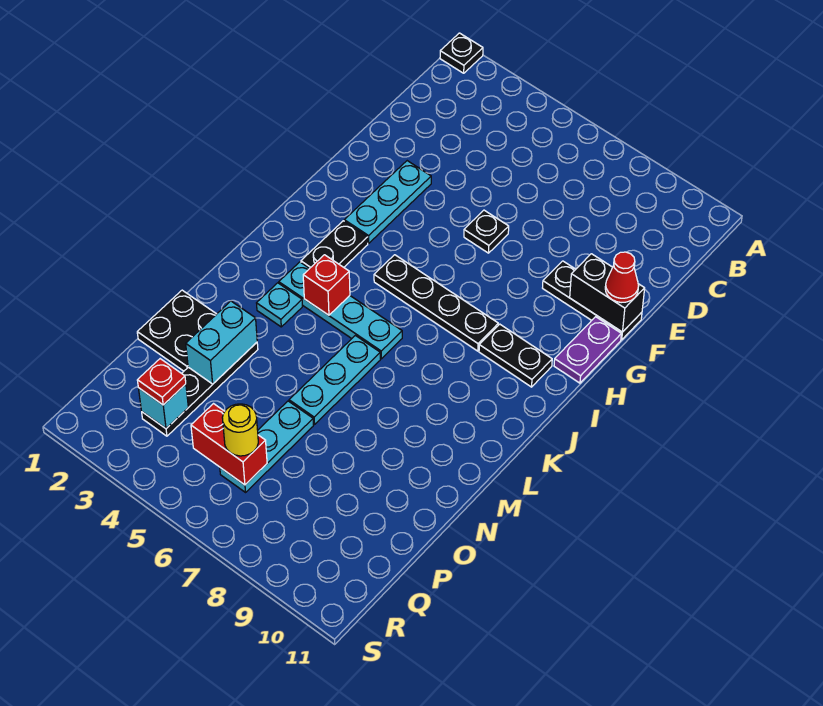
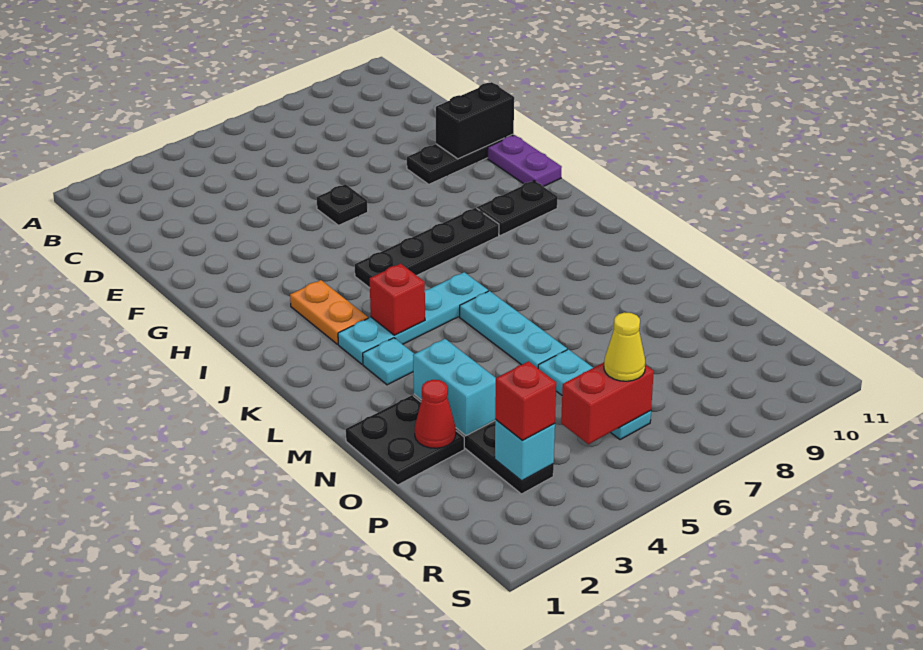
black 1x1 plate [440,33,483,73] -> none
cyan 1x3 plate [344,161,431,243] -> none
red 1x1 cone [605,252,638,303] -> red 1x1 cone moved to [415,380,456,448]
black 1x2 plate [301,221,368,268] -> orange 1x2 plate [290,280,368,344]
red 1x1 plate [137,359,186,405] -> red 1x1 brick [495,361,556,440]
yellow 1x1 round brick [222,404,258,456] -> yellow 1x1 cone [604,312,645,381]

